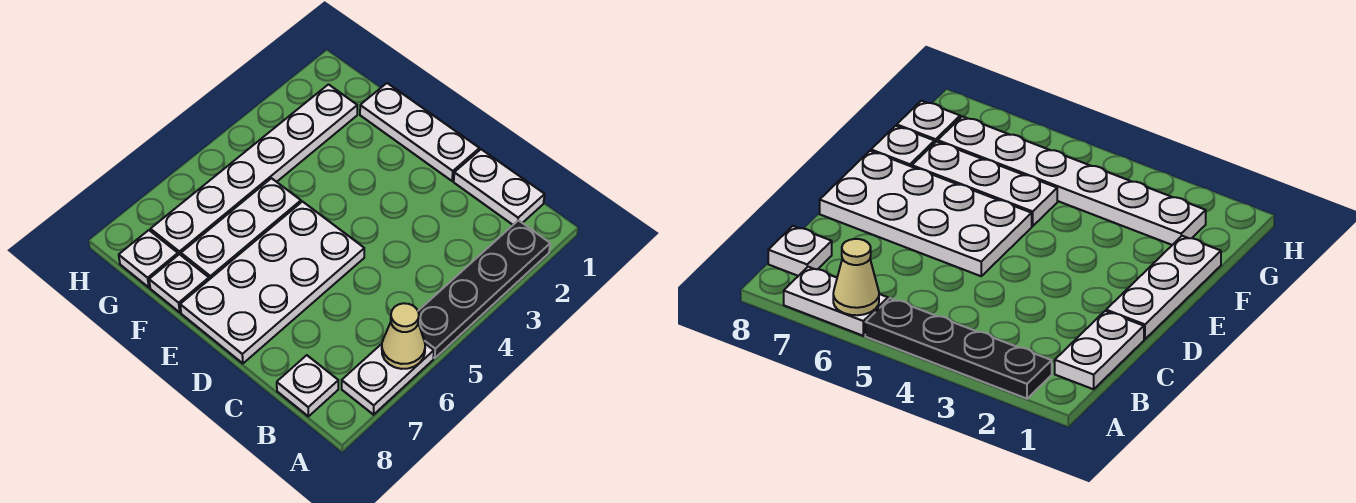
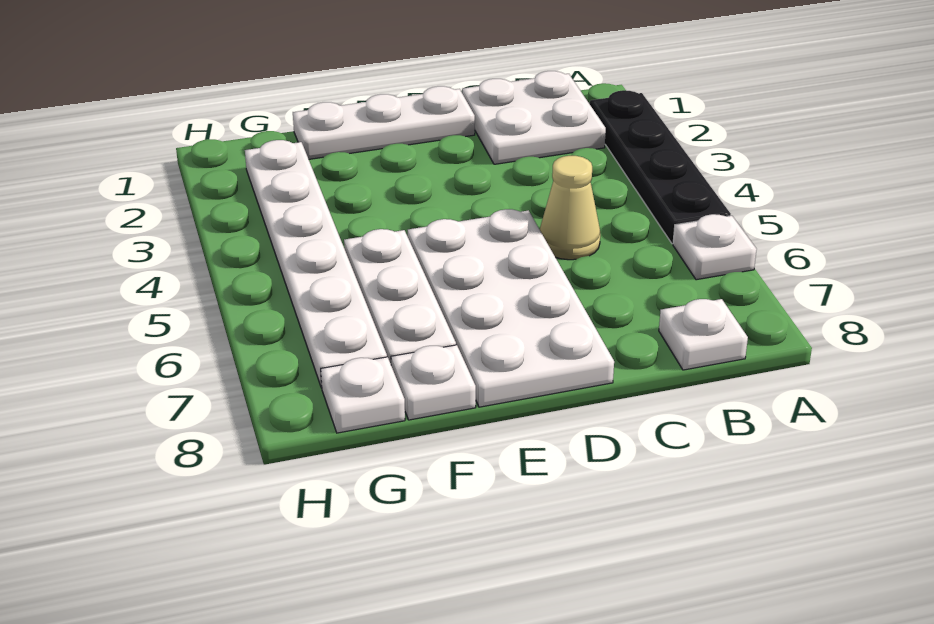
white 1x2 plate [342,344,434,415] -> white 1x1 plate [673,214,757,280]
tan 1x1 cone [382,303,425,369] -> tan 1x1 cone moved to [540,156,600,260]
white 1x2 plate [454,149,545,225] -> white 2x2 plate [462,71,606,164]

